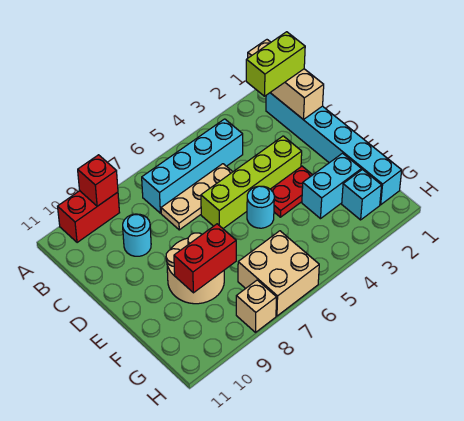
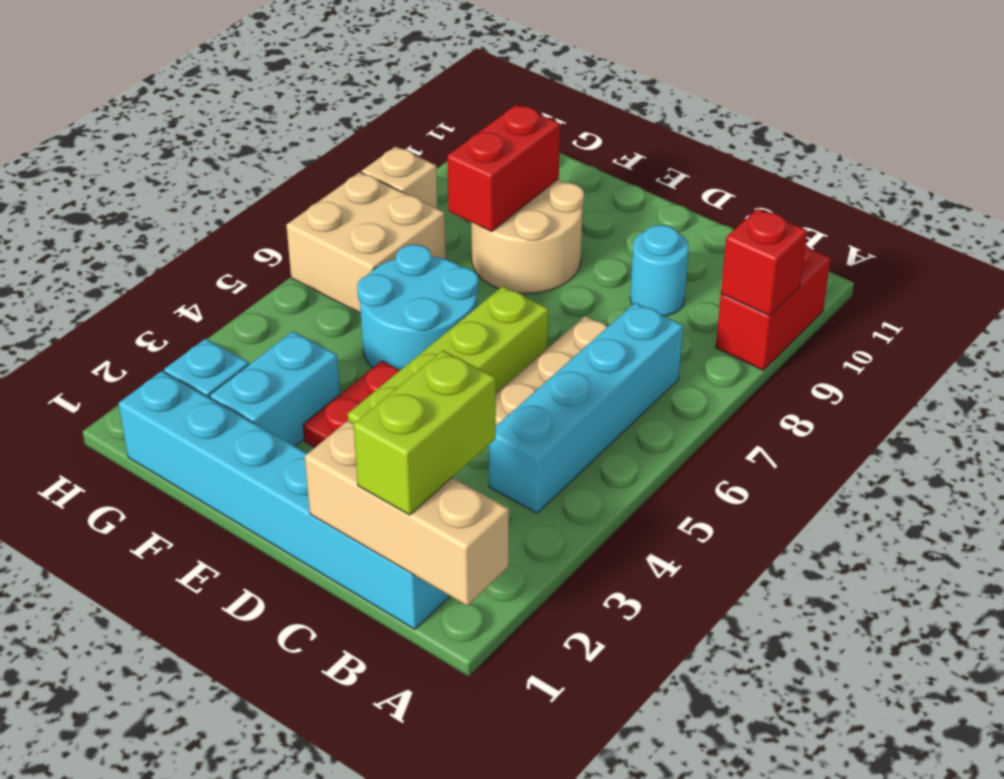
cyan 1x1 round brick [247,186,274,228] -> cyan 2x2 round brick [357,245,478,370]

